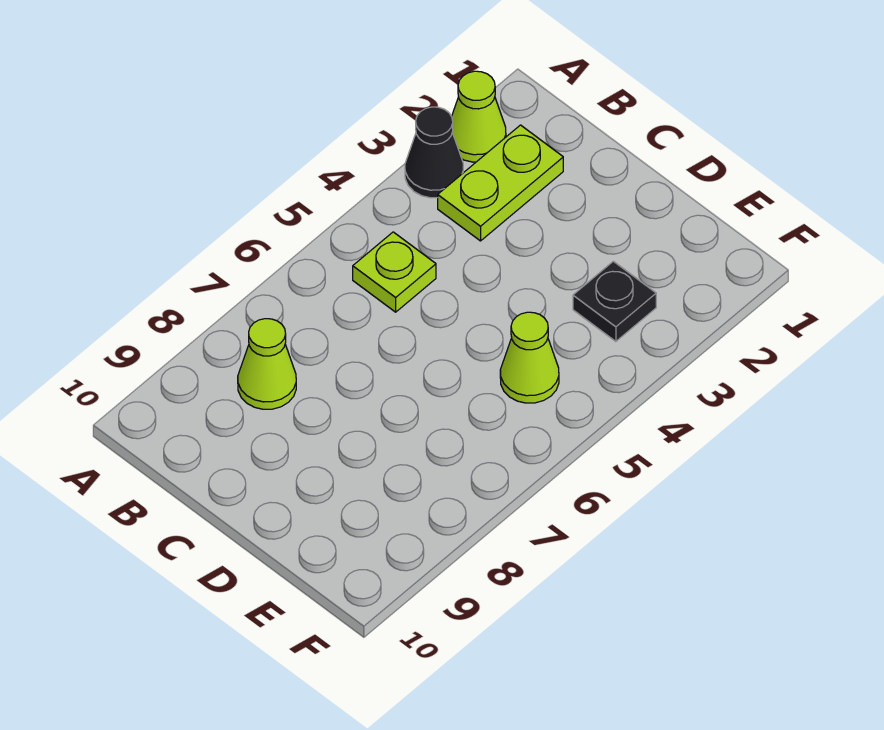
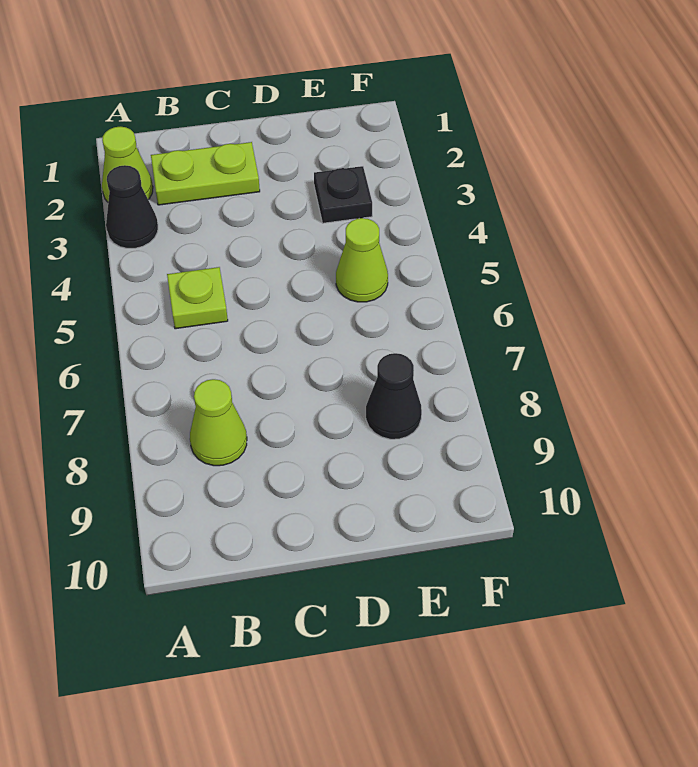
lime 1x2 plate [438,125,563,241] -> lime 1x2 plate turned to [151,142,260,205]
none -> black 1x1 cone [366,353,422,439]

